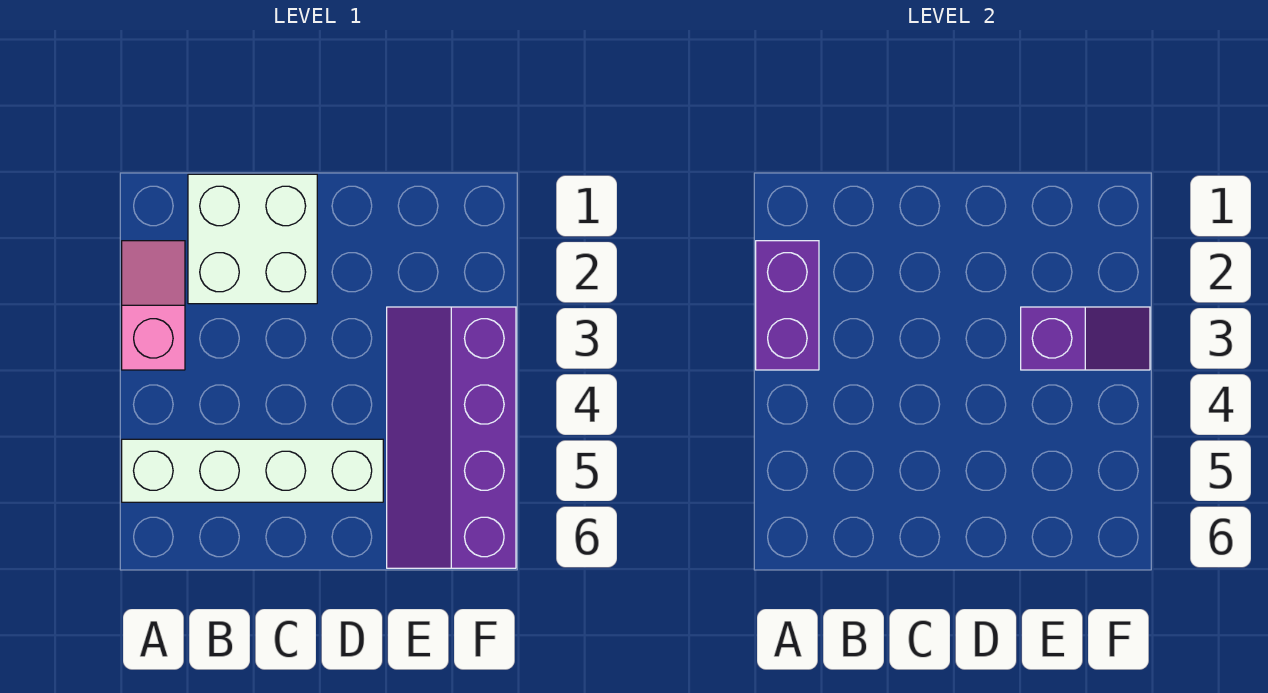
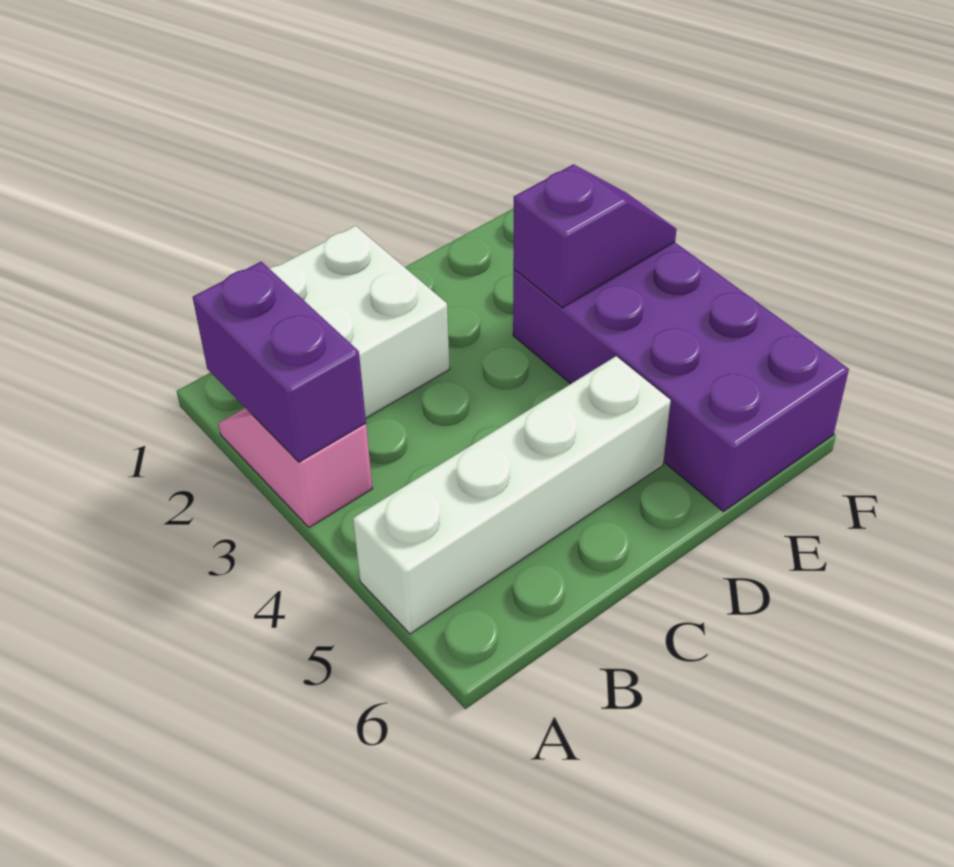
purple 2x4 slope [387,307,516,568] -> purple 2x4 brick [513,242,849,512]

